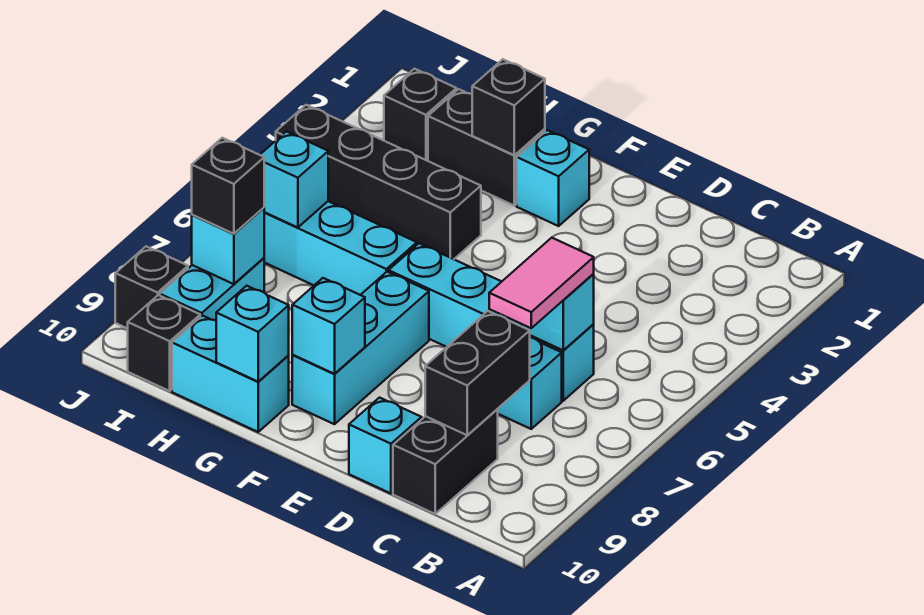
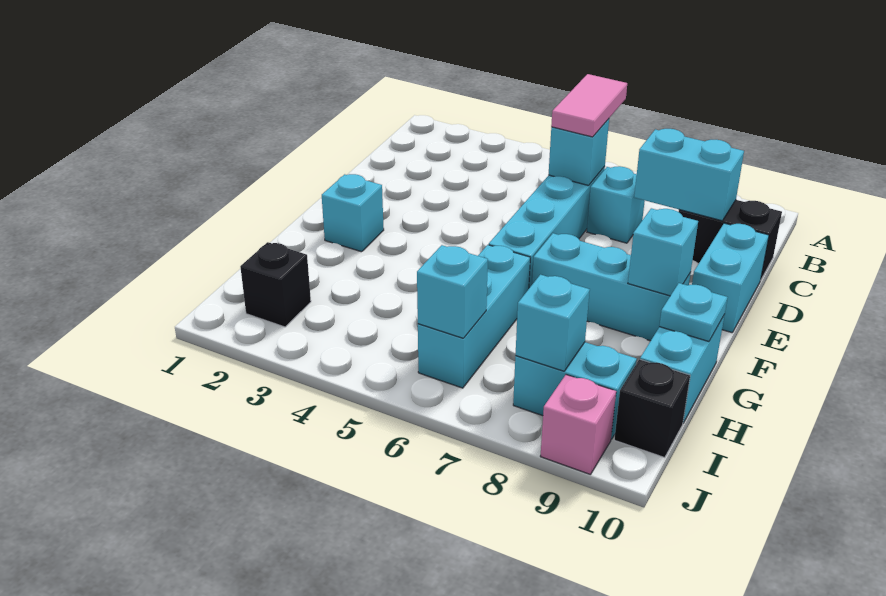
pink 1x2 tile [489,238,594,328] -> pink 1x2 tile turned to [551,74,627,137]
black 1x2 brick [425,311,530,435] -> cyan 1x2 brick [634,129,744,221]
cyan 1x1 brick [349,398,422,493] -> cyan 1x2 brick [692,223,769,333]
black 1x2 brick [428,89,545,205] -> none
black 1x1 brick [472,59,545,155] -> none
black 1x4 brick [276,105,481,259] -> none
cyan 1x1 brick [216,286,289,382] -> cyan 1x1 plate [659,283,728,342]
black 1x1 brick [192,138,264,234] -> none
black 1x1 brick [115,246,188,329] -> pink 1x1 brick [540,375,616,475]

